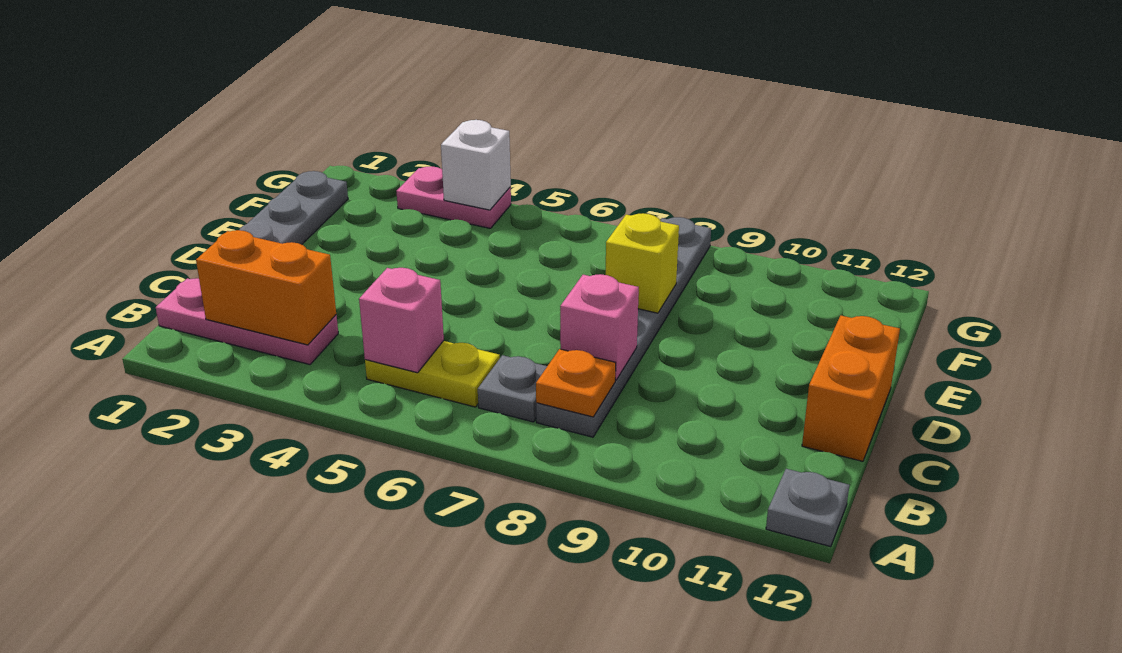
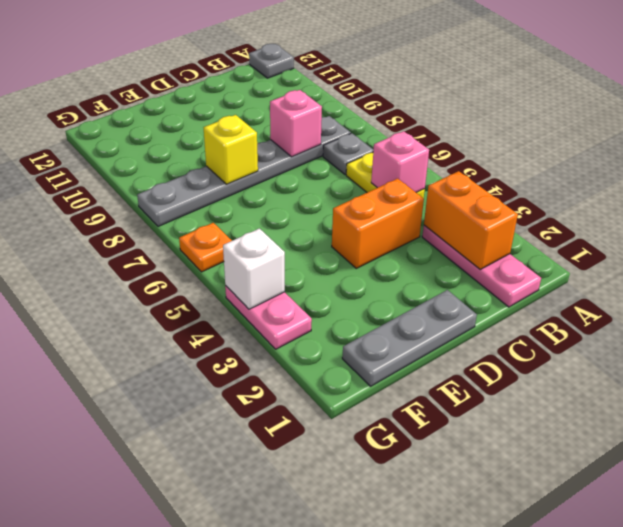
orange 1x1 plate [536,349,616,417] -> orange 1x1 plate moved to [179,223,232,272]
orange 1x2 brick [802,315,900,461] -> orange 1x2 brick moved to [332,179,424,268]

